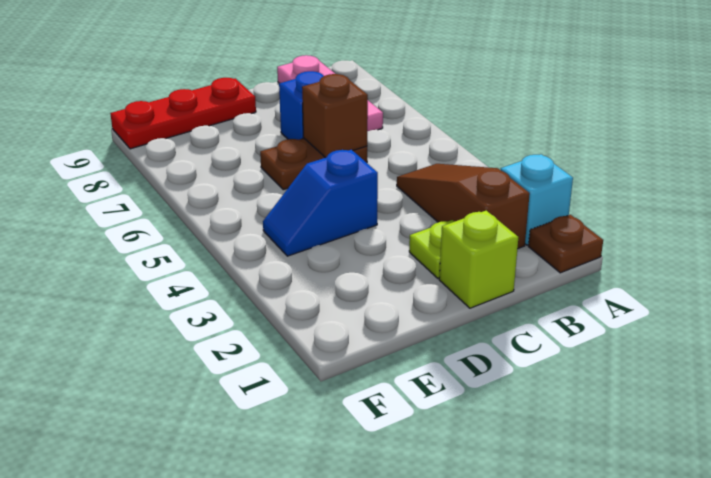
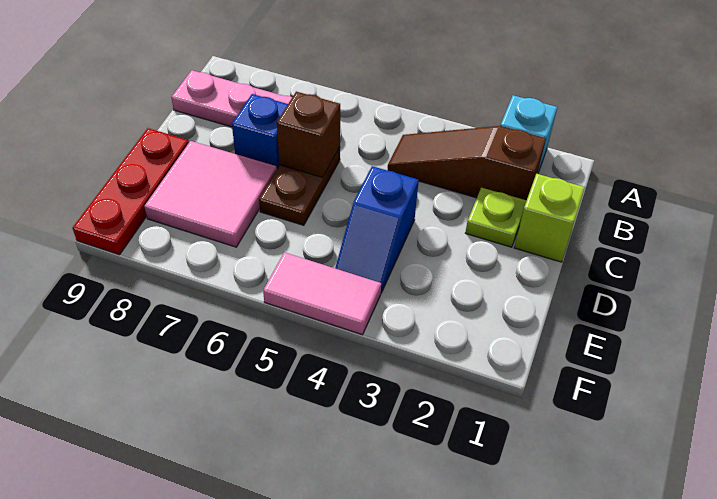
brown 1x1 plate [528,215,603,273] -> none
none -> pink 2x2 tile [144,141,277,247]
none -> pink 1x2 tile [263,252,381,335]

